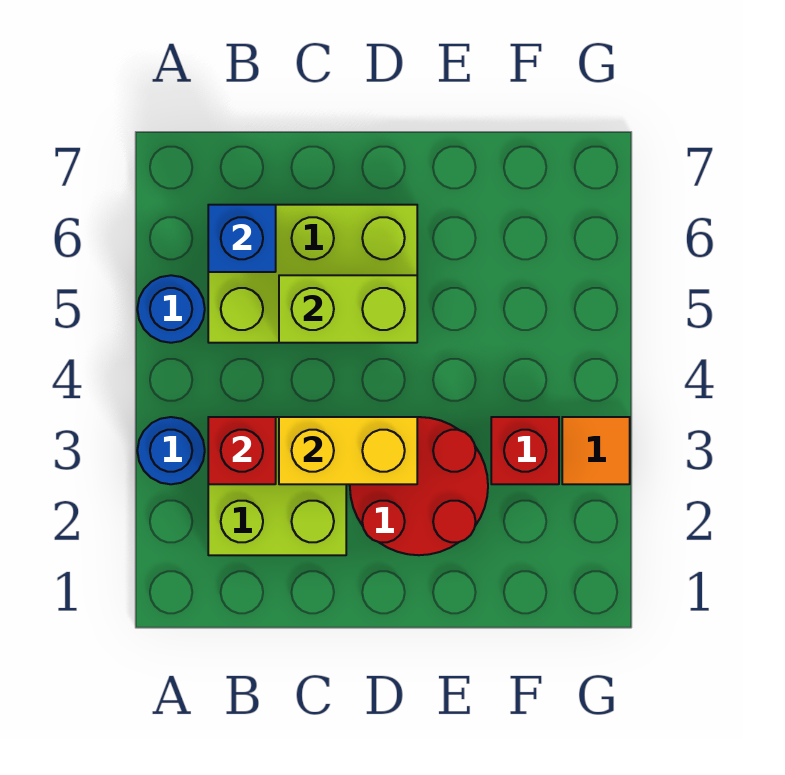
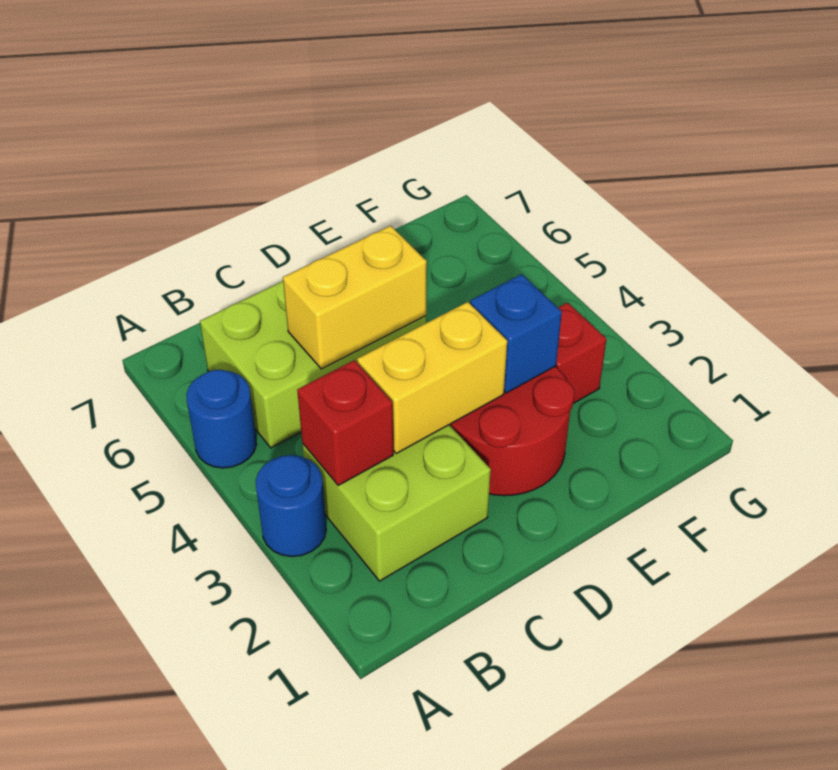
blue 1x1 brick [208,205,276,272] -> blue 1x1 brick moved to [470,274,562,393]
lime 1x2 brick [279,275,417,343] -> yellow 1x2 brick [283,226,427,369]
orange 1x1 tile [562,417,630,484] -> none

